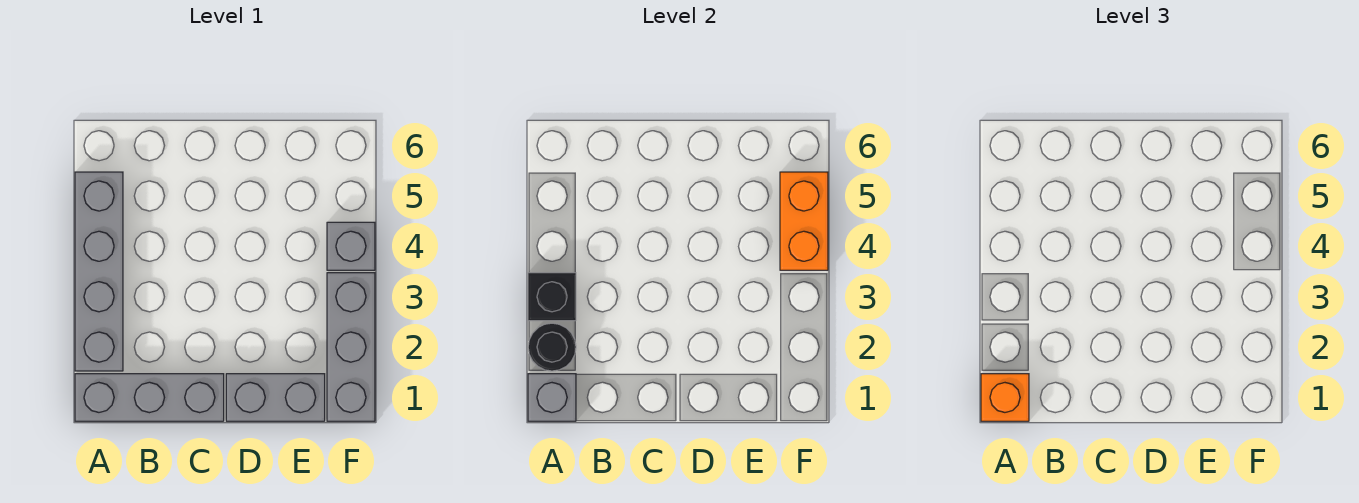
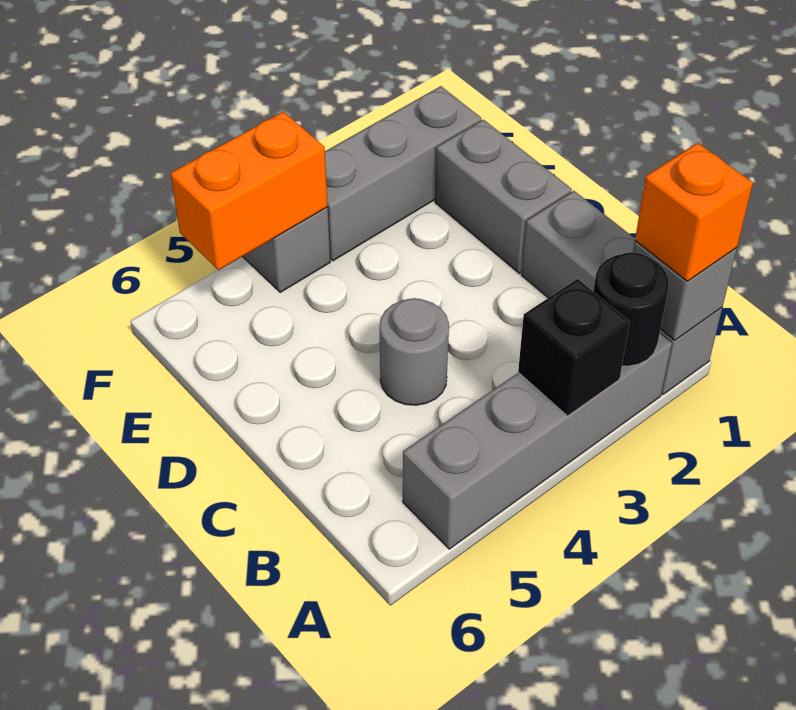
none -> grey 1x1 round brick [380,298,449,405]

